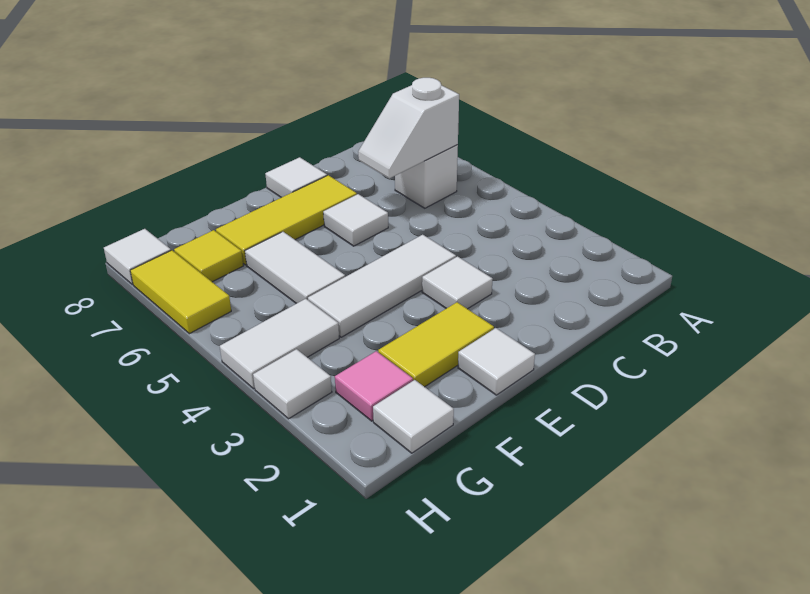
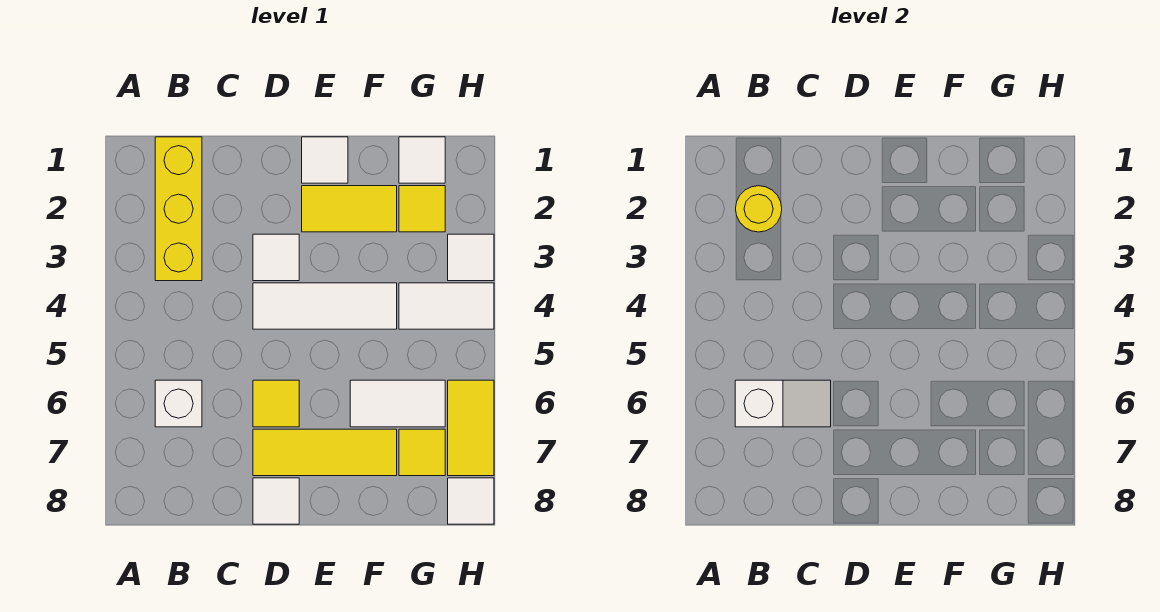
none -> yellow 1x3 brick [155,137,202,281]
none -> yellow 1x1 round brick [736,186,782,232]
white 1x1 tile [323,194,388,246] -> yellow 1x1 tile [253,380,299,427]
white 1x2 tile [245,232,345,304] -> white 1x2 tile turned to [350,380,445,427]
pink 1x1 tile [335,351,413,421] -> yellow 1x1 tile [399,186,445,232]

